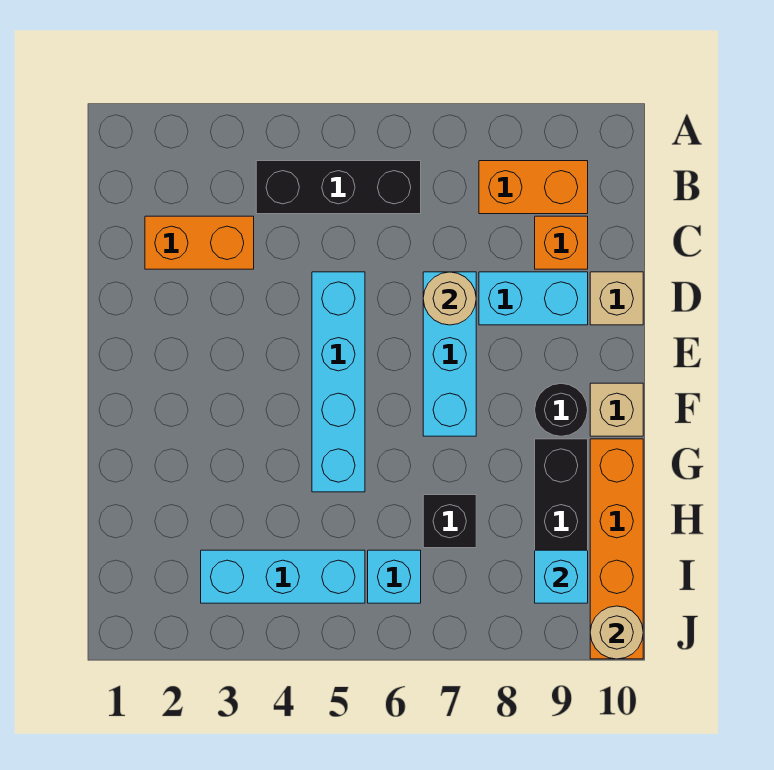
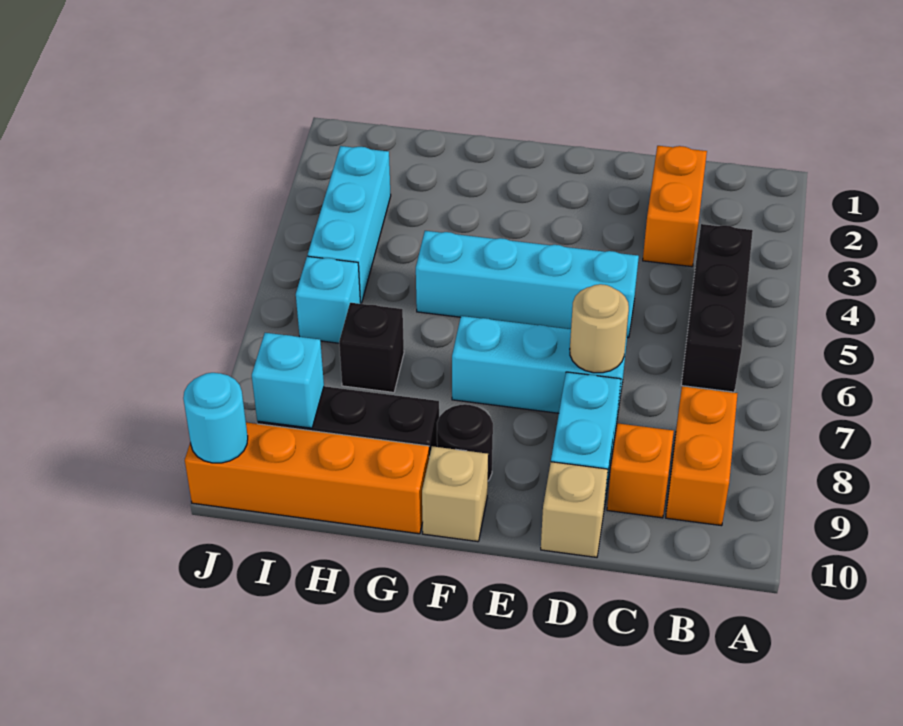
tan 1x1 round brick [590,606,643,659] -> cyan 1x1 round brick [183,373,248,463]

